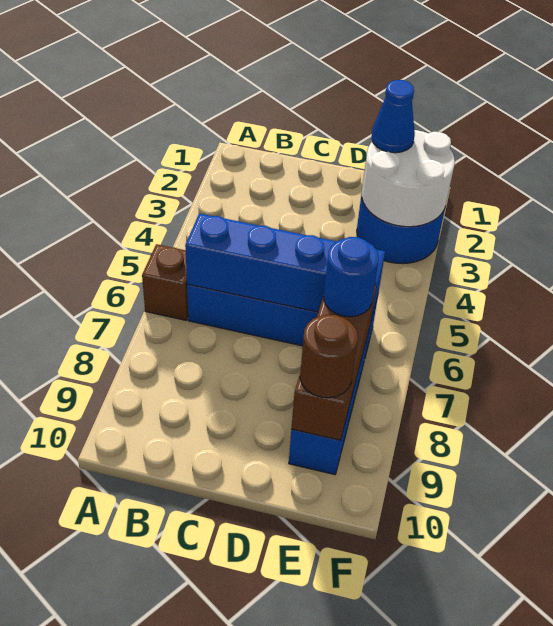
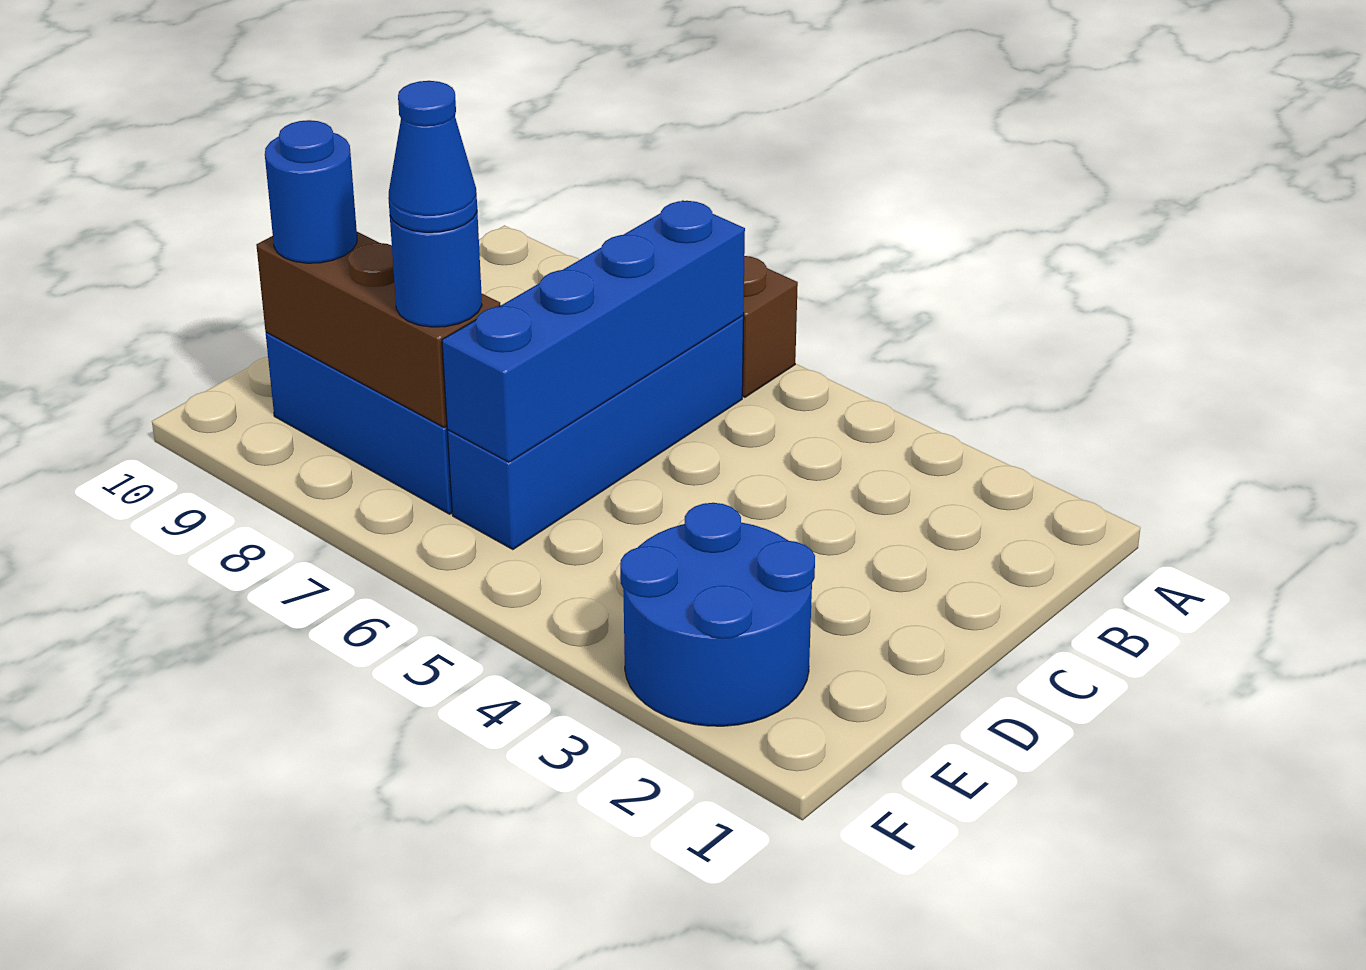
white 2x2 round brick [362,130,455,227] -> none
blue 1x1 cone [372,80,415,153] -> blue 1x1 cone moved to [388,81,477,232]
brown 1x1 round brick [300,315,358,398] -> blue 1x1 round brick [265,120,357,263]

